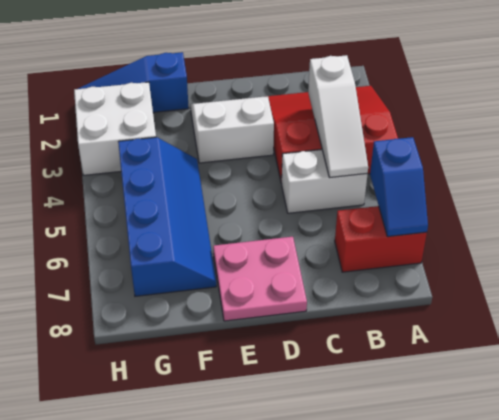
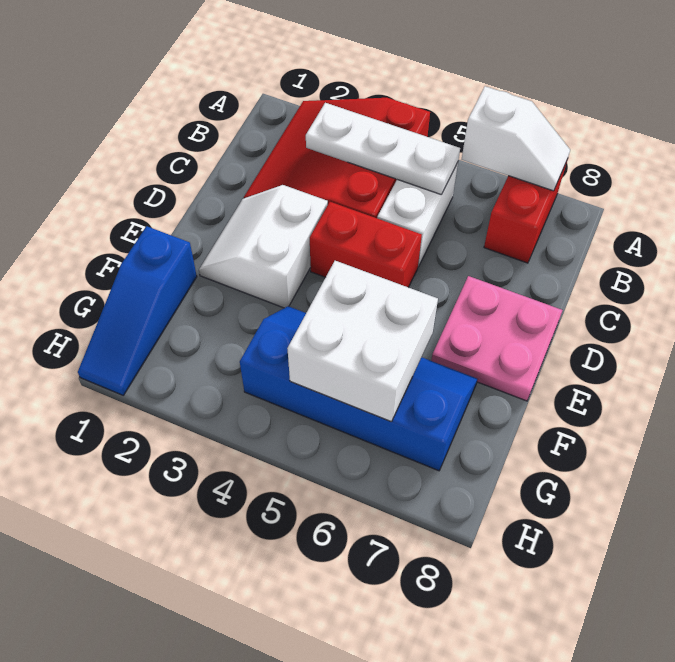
blue 1x2 slope [370,137,428,237] -> white 1x2 slope [462,86,570,191]
white 1x3 slope [308,55,368,177] -> white 1x3 plate [306,103,460,194]
none -> red 1x2 brick [310,202,422,287]
white 2x2 brick [74,82,156,176] -> white 2x2 brick moved to [287,261,438,422]

